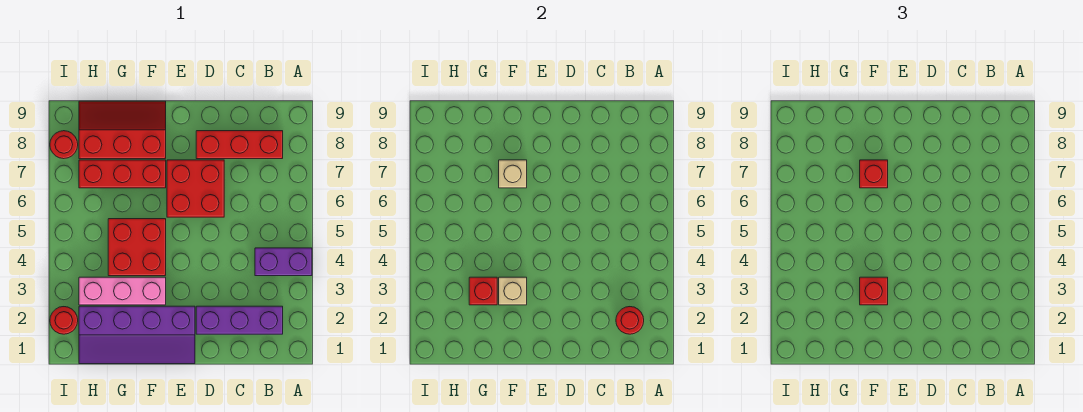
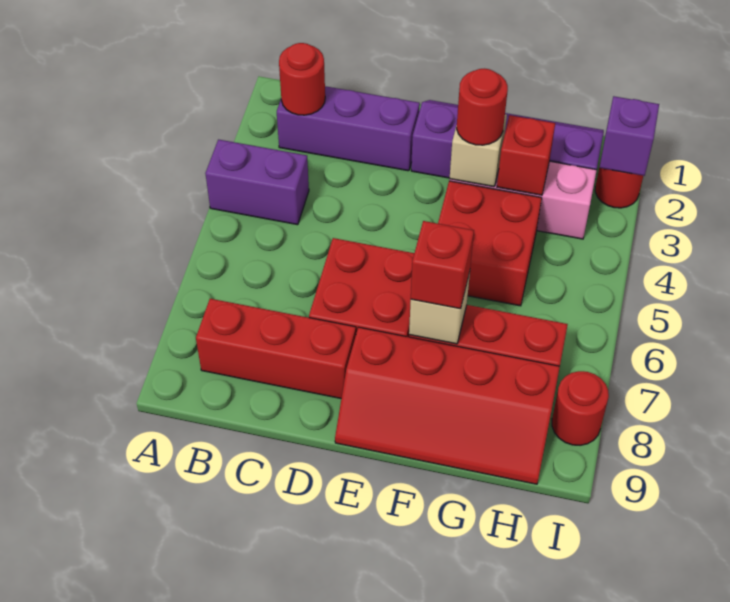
red 1x1 brick [860,277,888,305] -> red 1x1 round brick [457,69,508,145]
red 2x3 slope [79,101,166,159] -> red 2x4 slope [335,327,560,484]
none -> purple 1x1 brick [599,96,659,176]

